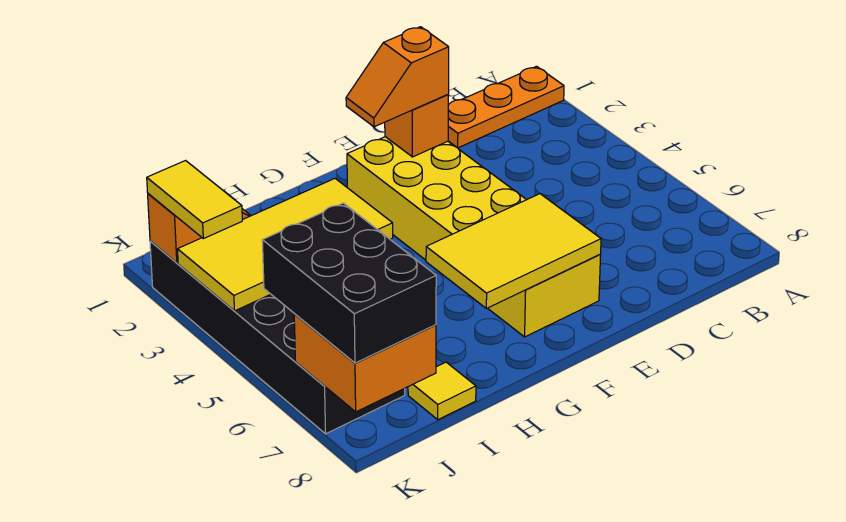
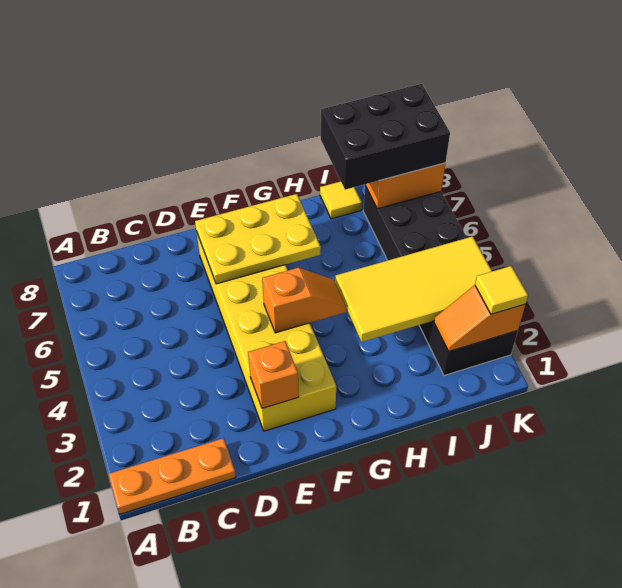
orange 1x2 slope [346,27,449,127] -> orange 1x2 slope moved to [262,268,346,333]
yellow 2x3 tile [426,194,601,308] -> yellow 2x3 plate [195,194,321,284]
black 2x3 brick [262,203,436,363] -> black 2x3 brick turned to [321,84,450,190]
yellow 1x2 tile [147,161,242,239] -> yellow 1x1 tile [475,266,528,314]

